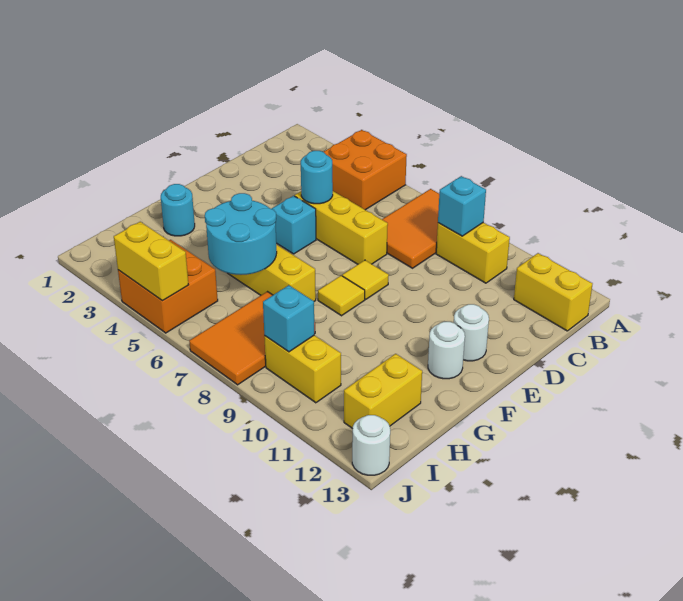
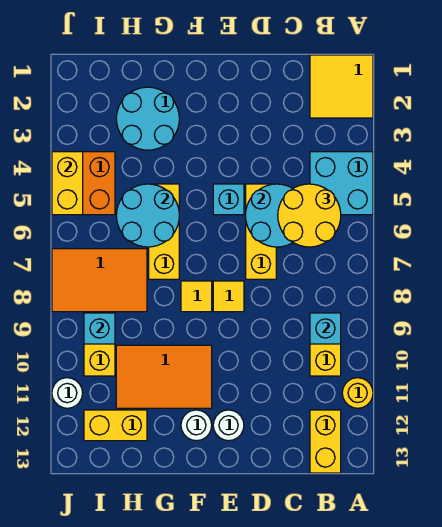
none -> yellow 2x2 tile [310,55,373,118]
orange 2x2 brick [324,130,407,210] -> cyan 2x2 brick [310,152,373,215]
orange 2x3 tile [382,189,439,268] -> orange 2x3 tile moved to [116,345,212,408]
none -> yellow 1x1 round brick [342,378,373,408]
none -> yellow 2x2 round brick [278,184,341,247]
cyan 1x1 round brick [301,151,333,204] -> cyan 2x2 round brick [246,184,293,247]
cyan 1x1 round brick [161,184,195,236] -> cyan 2x2 round brick [116,87,179,150]
white 1x1 round brick [352,415,390,475] -> white 1x1 round brick moved to [52,378,83,408]

